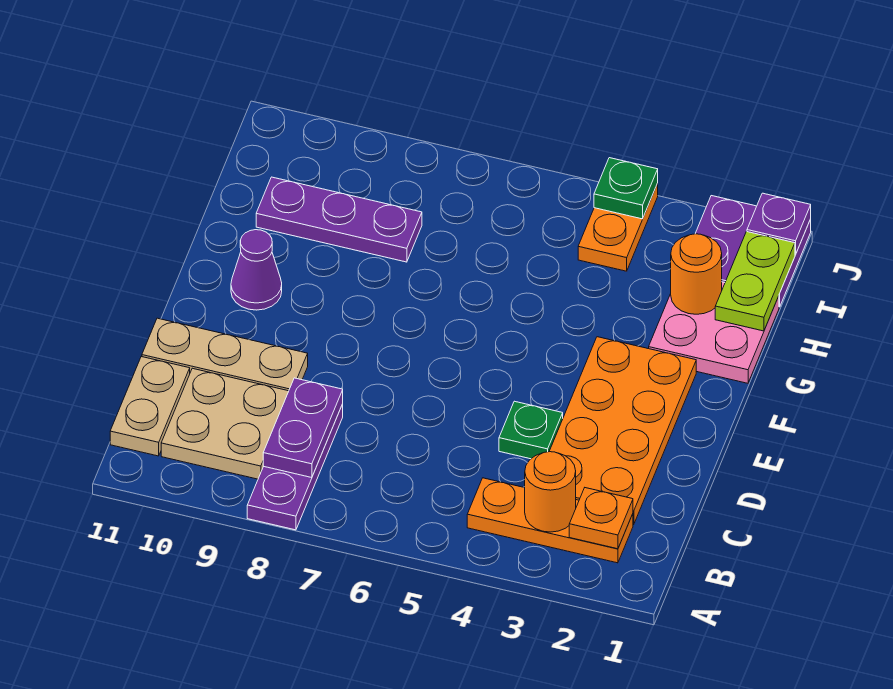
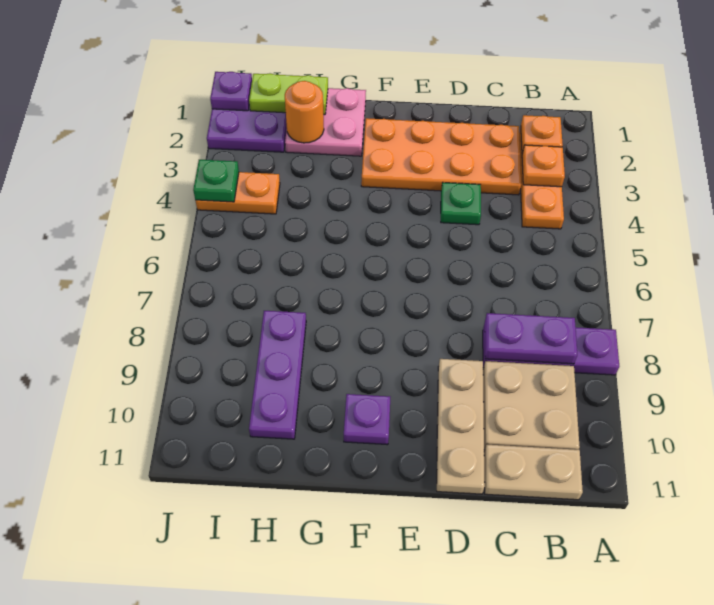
orange 1x1 round brick [525,452,576,532] -> orange 1x1 plate [522,145,565,187]
purple 1x1 cone [231,230,282,310] -> purple 1x1 plate [344,394,390,445]

